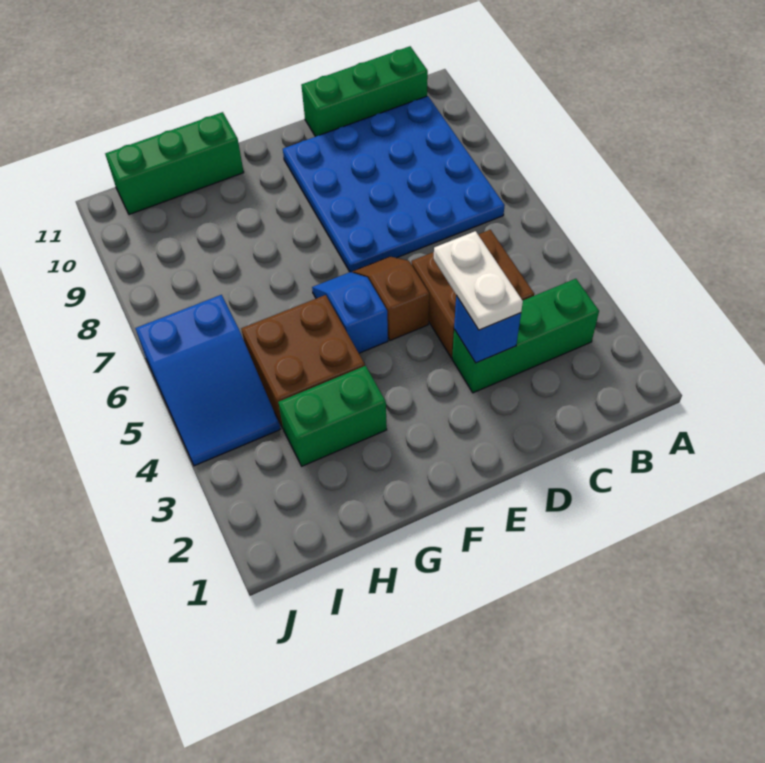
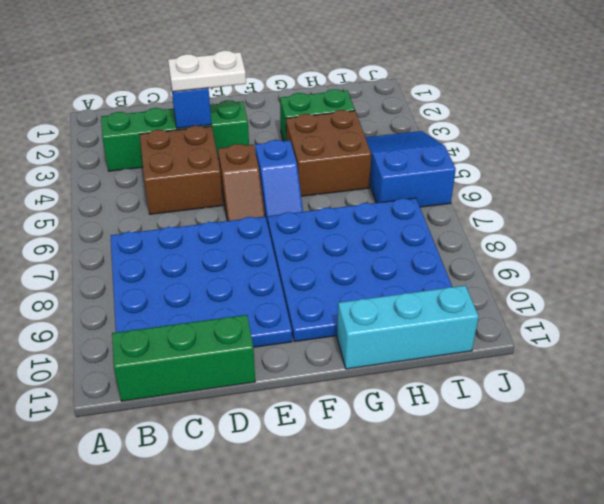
green 1x3 brick [452,279,599,393] -> green 1x4 brick [101,100,249,171]
white 1x2 plate [434,231,523,330] -> white 1x2 plate turned to [168,51,246,92]
none -> blue 4x4 plate [267,198,452,342]
green 1x3 brick [105,112,244,215] -> cyan 1x3 brick [337,285,479,369]

